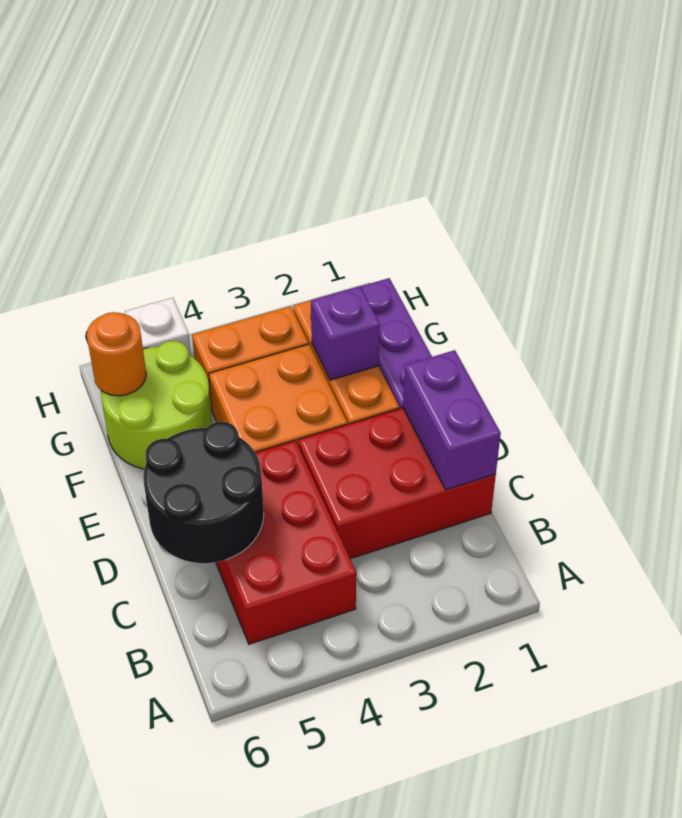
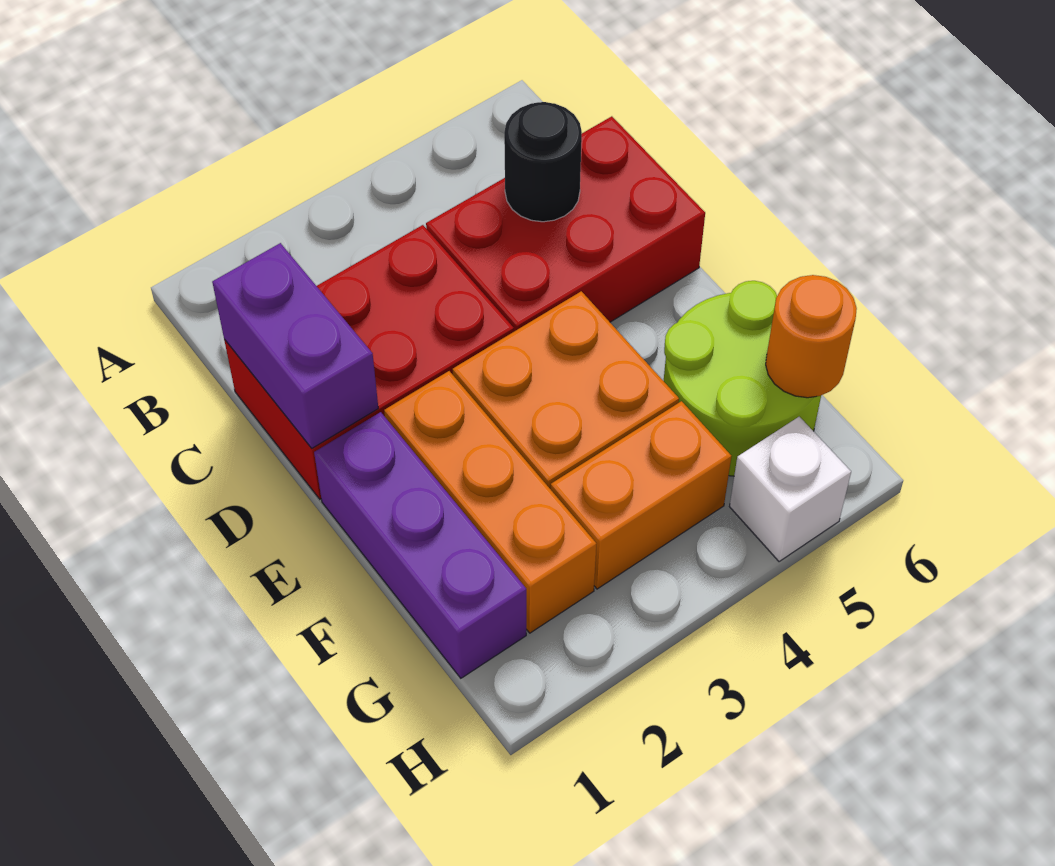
red 2x3 brick [216,440,356,644] -> red 2x3 brick turned to [426,116,705,331]
black 2x2 round brick [143,422,264,563] -> black 1x1 round brick [504,102,582,222]
purple 1x1 brick [311,286,380,380] -> none

